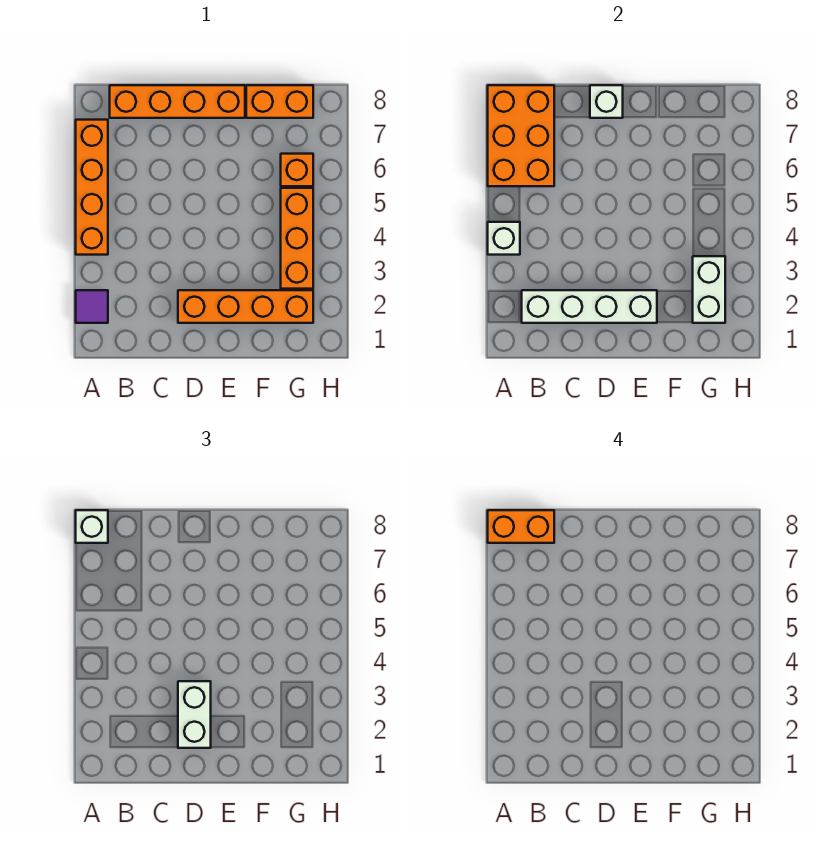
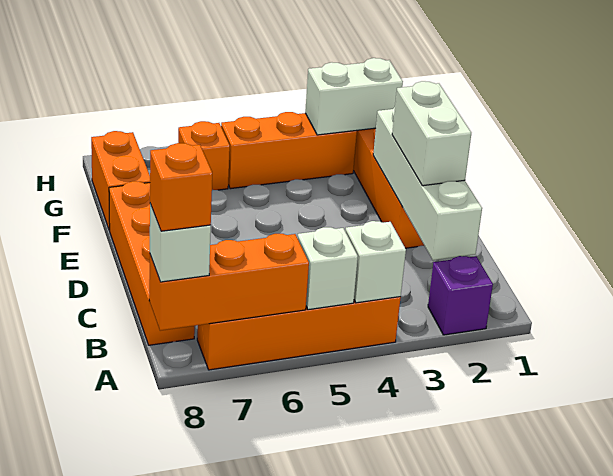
purple 1x1 tile [76,290,108,323] -> purple 1x1 brick [428,256,493,335]
orange 2x3 brick [488,85,554,186] -> orange 1x3 brick [149,234,309,331]
orange 1x2 brick [488,510,554,543] -> orange 1x1 brick [150,143,212,231]
white 1x2 brick [178,681,211,748] -> white 1x2 brick turned to [392,81,471,186]
white 1x1 brick [590,85,623,118] -> white 1x1 brick moved to [297,227,358,310]

